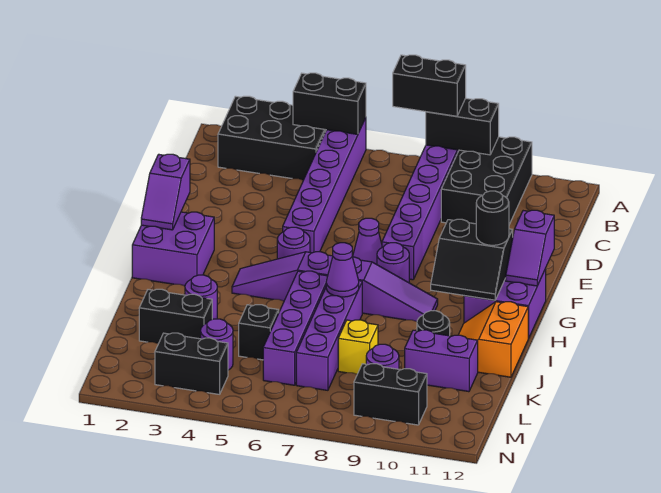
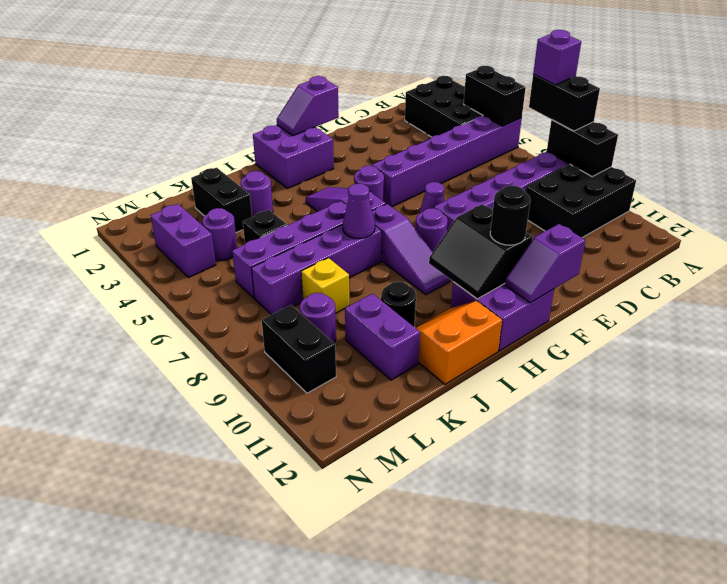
none -> purple 1x1 brick [533,30,581,85]
black 1x2 brick [155,333,228,394] -> purple 1x2 brick [151,204,216,278]

